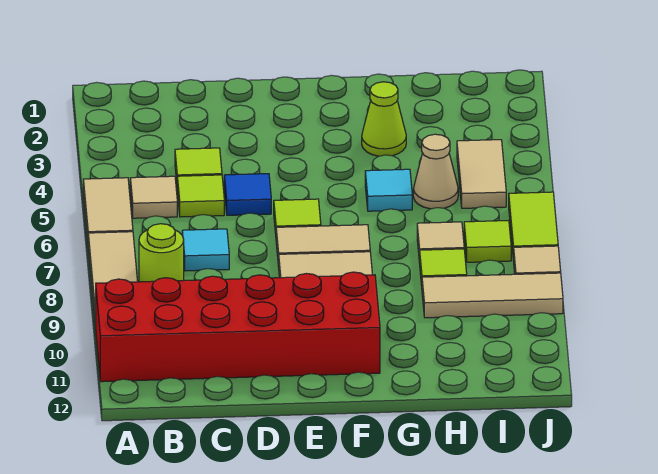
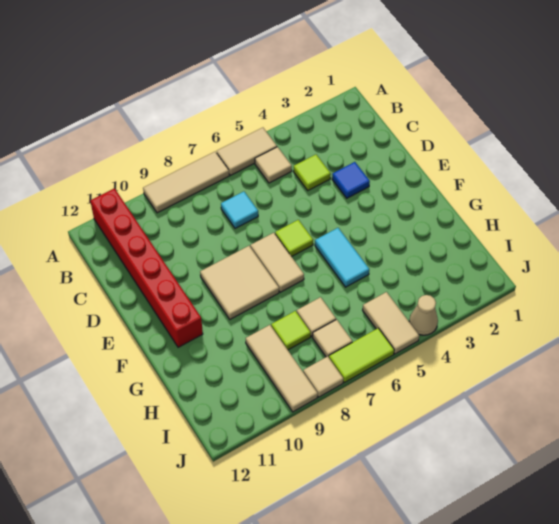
red 2x6 brick [96,272,380,382] -> red 1x6 brick [90,188,203,347]
lime 1x1 round brick [139,224,184,282] -> none
lime 1x1 tile [177,175,224,217] -> none
blue 1x1 tile [224,174,271,215] -> blue 1x1 tile moved to [332,162,370,198]
lime 1x1 cone [362,82,406,156] -> none
cyan 1x1 tile [365,169,412,211] -> cyan 1x2 tile [315,228,369,287]
tan 1x1 cone [413,134,458,209] -> tan 1x1 cone moved to [409,295,438,335]
tan 1x2 tile [457,140,506,208] -> tan 1x2 tile turned to [363,292,419,354]
lime 1x1 tile [464,220,511,262] -> tan 1x1 tile [313,319,352,357]

